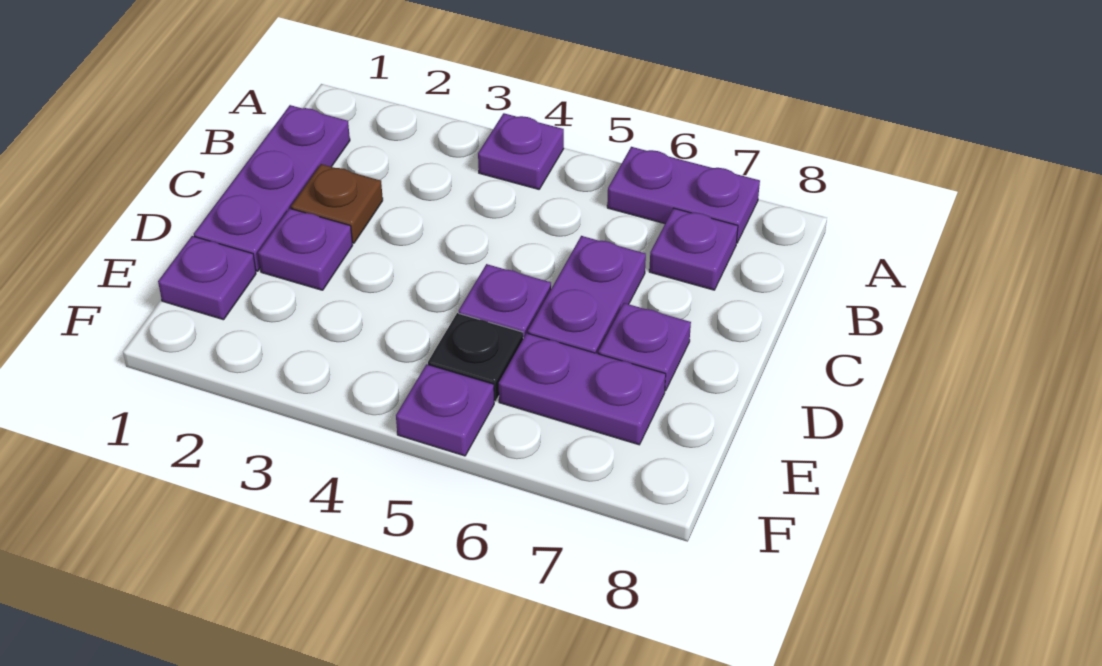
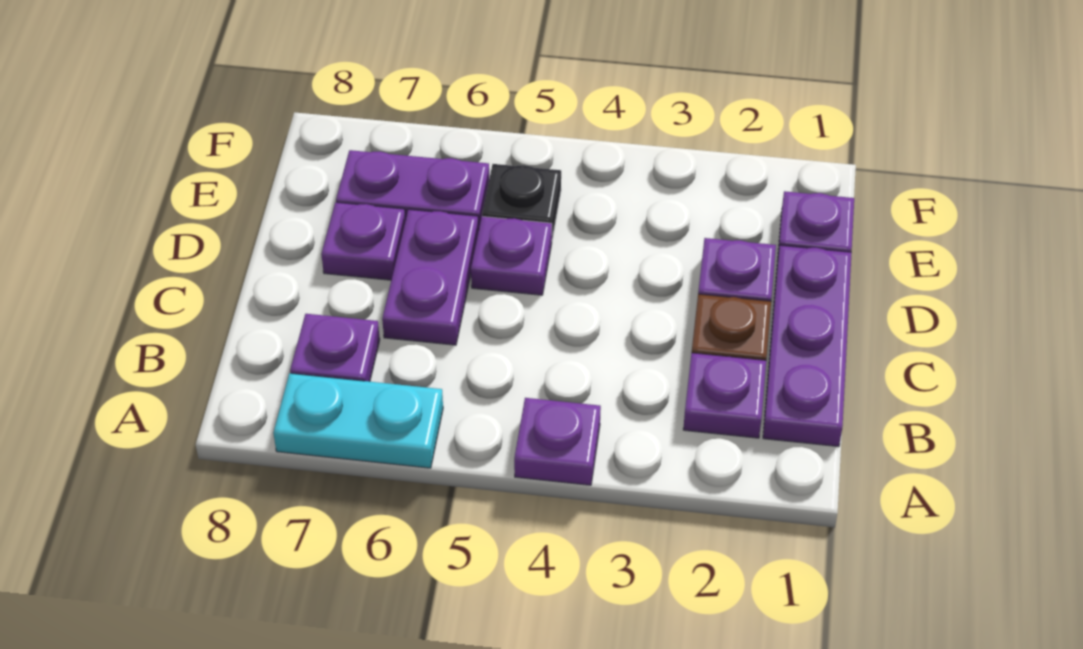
purple 1x2 plate [607,147,760,243] -> cyan 1x2 plate [273,373,443,468]
purple 1x1 plate [396,364,494,456] -> purple 1x1 plate moved to [683,353,766,438]

